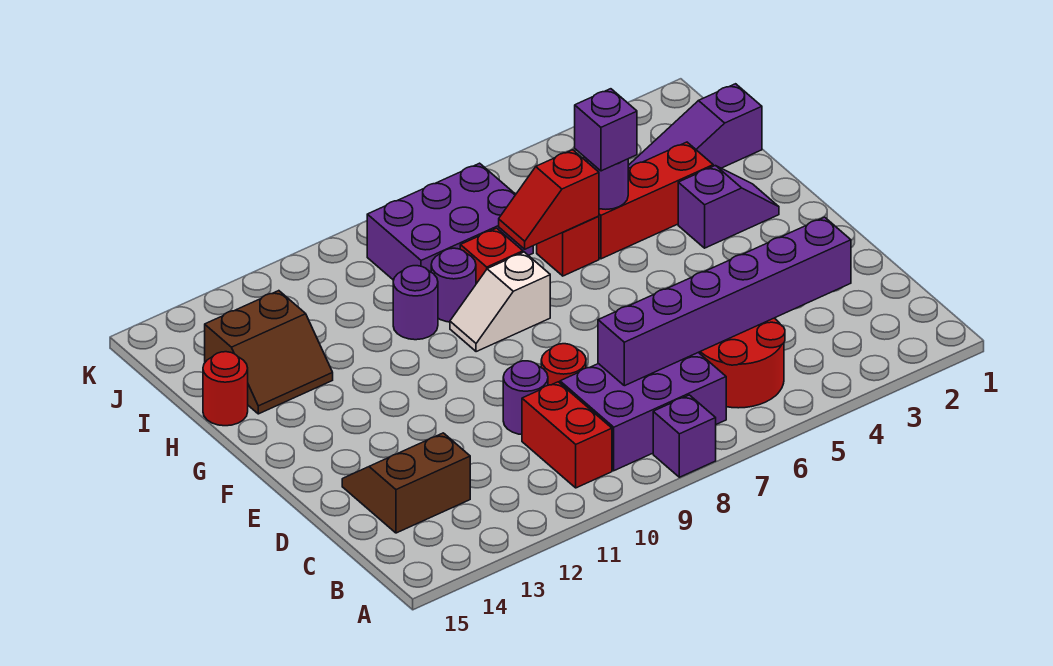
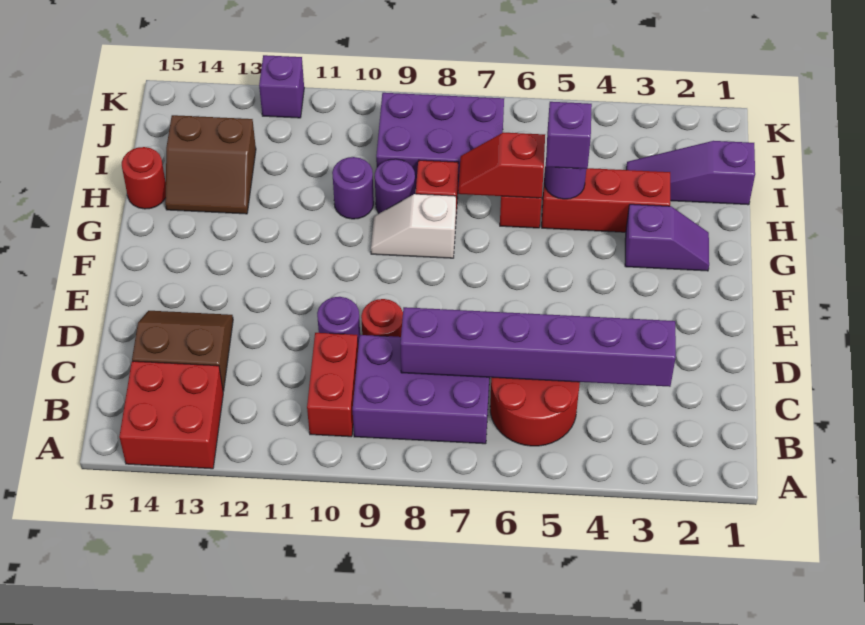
purple 1x1 brick [653,395,716,477] -> purple 1x1 brick moved to [259,55,304,118]
none -> red 2x2 brick [119,361,223,469]

